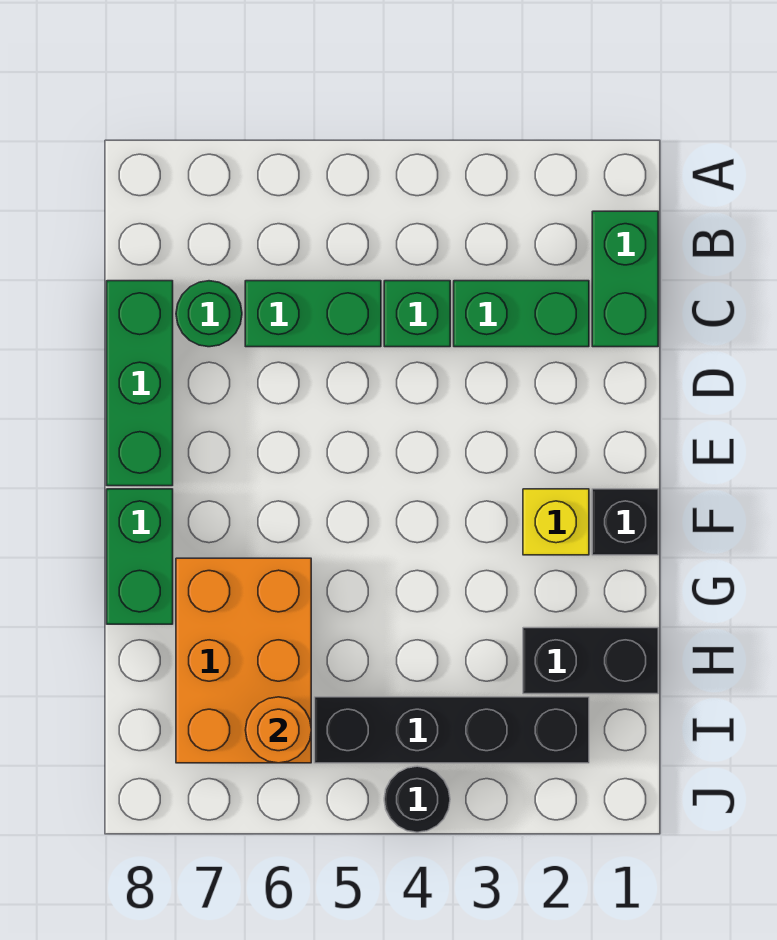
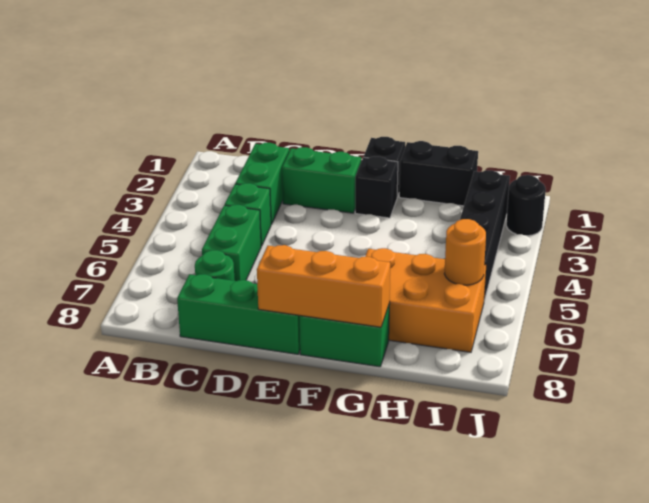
green 1x2 brick [592,211,658,347] -> green 1x2 brick moved to [282,147,361,213]
none -> orange 1x3 brick [257,245,390,327]
yellow 1x1 brick [523,489,589,555] -> black 1x1 brick [355,156,398,218]
black 1x2 brick [523,628,658,694] -> black 1x2 brick turned to [399,141,478,206]
black 1x1 round brick [384,766,450,832] -> black 1x1 round brick moved to [506,175,546,236]

